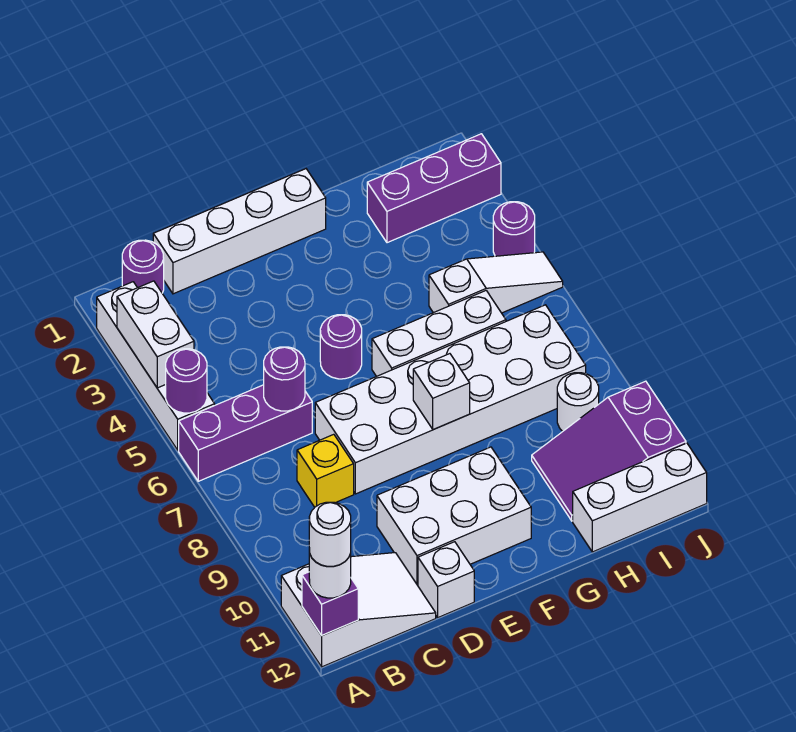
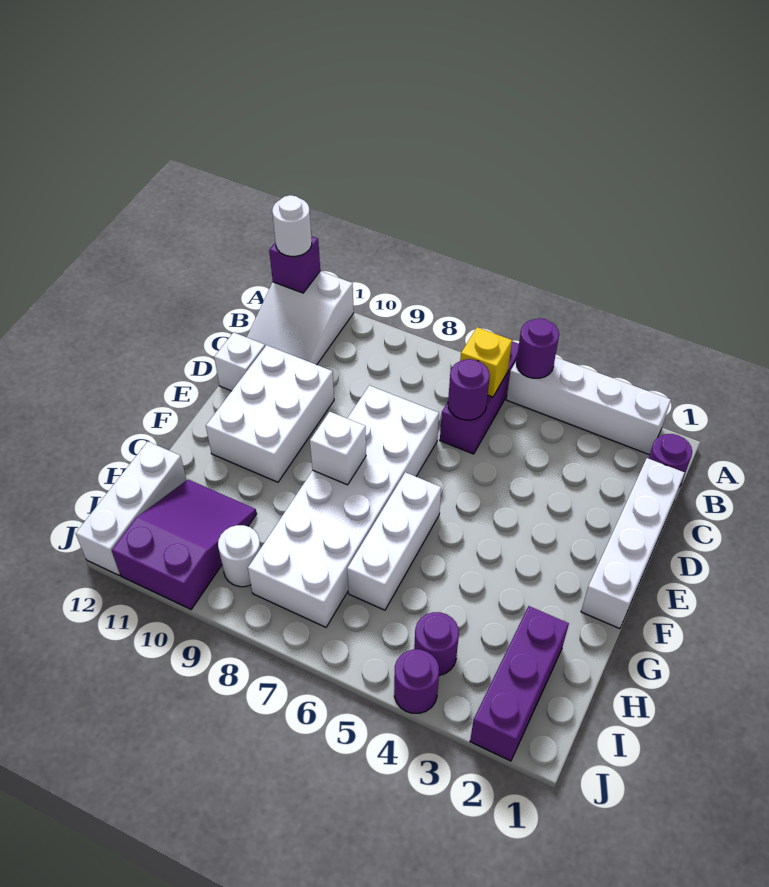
white 1x2 brick [117,281,194,388] -> none
white 1x1 round brick [309,502,351,566] -> none
yellow 1x1 brick [297,434,354,507] -> yellow 1x1 brick moved to [460,327,512,397]
purple 1x1 round brick [320,315,362,379] -> purple 1x1 round brick moved to [414,612,459,675]
white 1x3 slope [429,252,563,313] -> none

